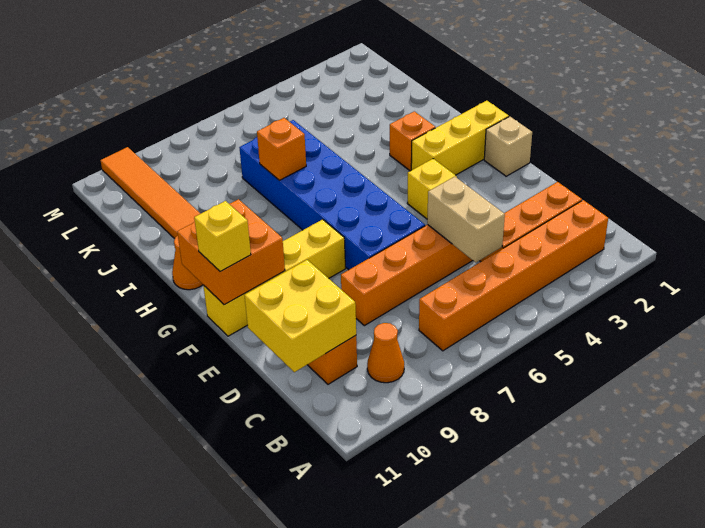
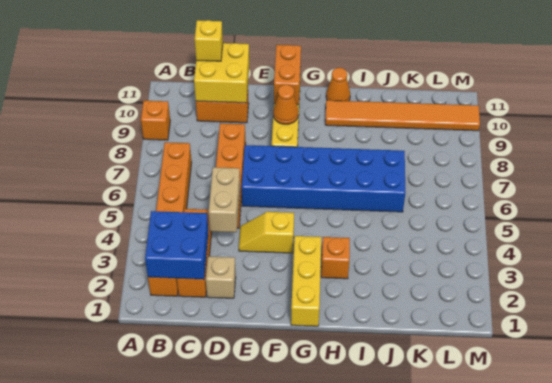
none -> blue 2x2 brick [145,211,208,279]
orange 1x1 cone [367,323,404,383] -> orange 1x1 cone moved to [273,85,298,124]
tan 1x2 brick [427,176,505,263] -> tan 1x2 brick turned to [209,167,240,232]
tan 1x1 brick [484,117,532,176] -> tan 1x1 brick moved to [206,256,236,298]
orange 2x2 brick [177,199,285,305] -> orange 1x2 brick [274,45,301,105]
yellow 1x1 brick [194,201,251,272] -> yellow 1x1 brick moved to [195,20,223,61]
orange 1x1 brick [257,118,306,180] -> orange 1x1 brick moved to [141,101,170,140]

